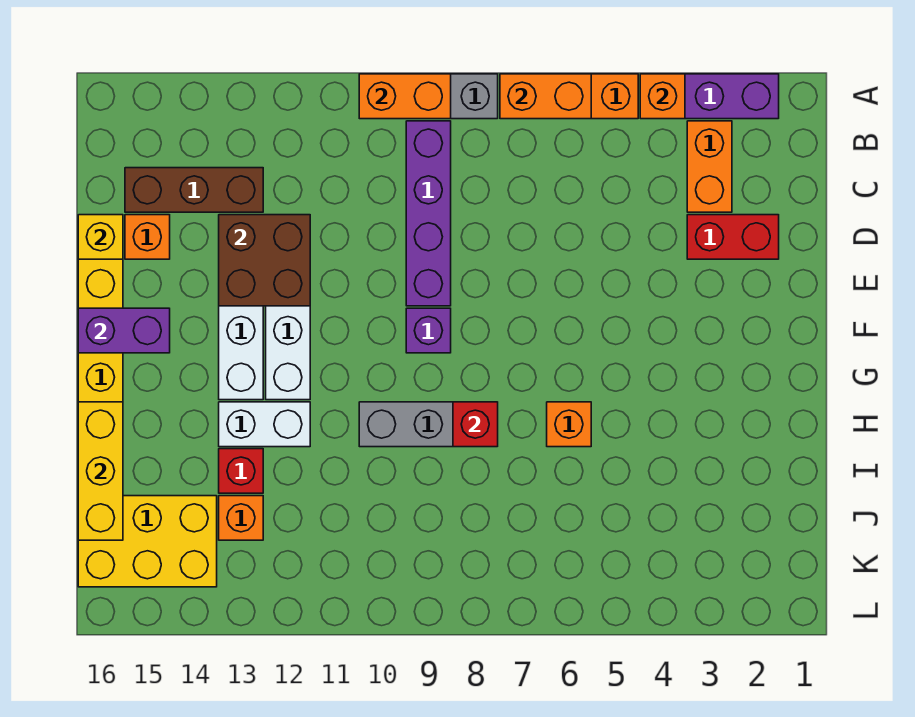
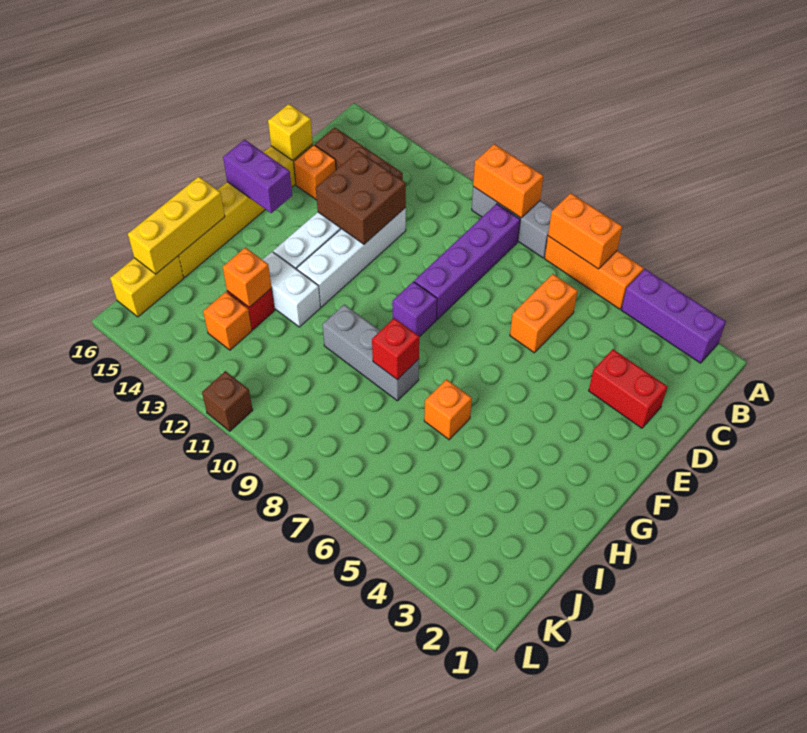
orange 1x1 brick [640,74,685,119] -> orange 1x1 brick moved to [223,247,272,307]
orange 1x2 brick [687,121,732,212] -> orange 1x2 brick moved to [510,274,578,353]
yellow 2x3 brick [78,496,217,587] -> yellow 1x2 brick [110,256,184,317]
none -> brown 1x1 brick [202,371,253,431]

